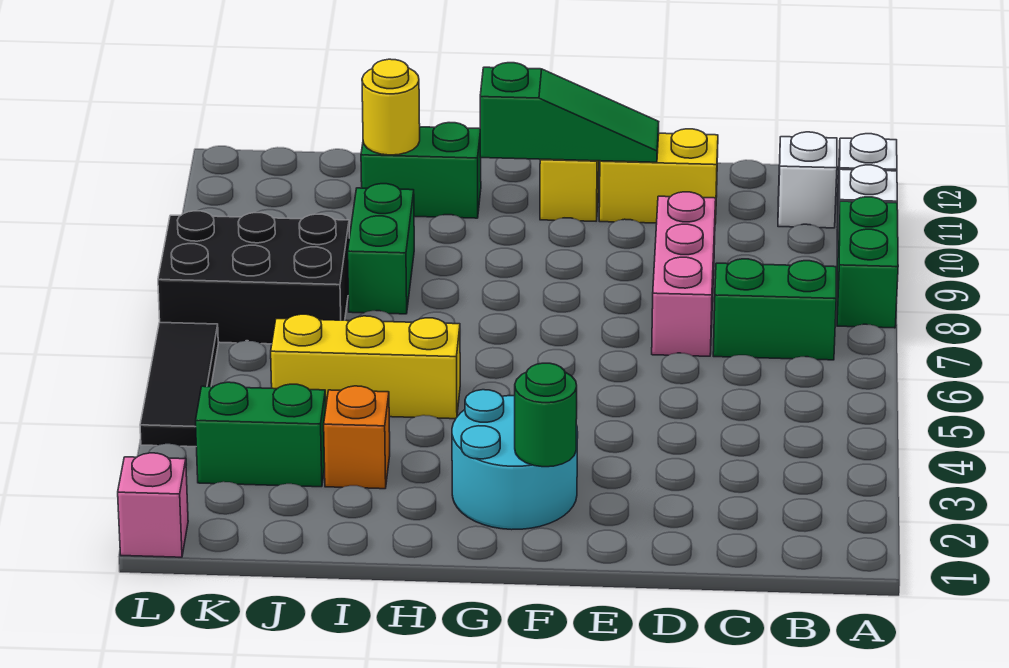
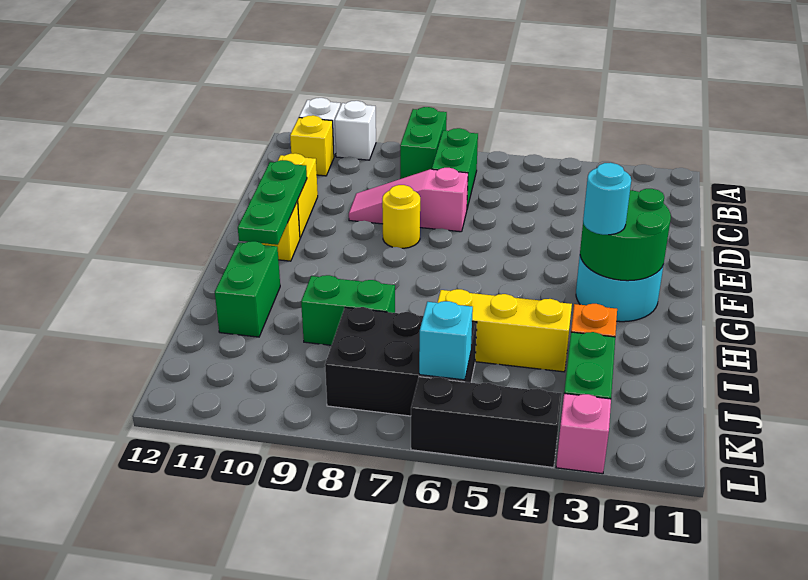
green 1x2 brick [837,197,898,328] -> green 1x2 brick turned to [400,107,447,179]
white 1x1 brick [778,132,837,228] -> yellow 1x1 brick [290,115,334,176]
pink 1x3 brick [652,192,716,356] -> pink 1x3 slope [349,168,468,232]
green 1x3 slope [480,63,659,162] -> green 1x3 plate [238,160,307,245]
green 1x1 round brick [515,363,577,467] -> green 2x2 round brick [580,189,671,281]
none -> cyan 1x1 round brick [583,163,631,235]
yellow 1x3 brick [271,314,460,419] -> yellow 1x3 brick turned to [437,289,572,372]
yellow 1x1 round brick [362,59,420,155] -> yellow 1x1 round brick moved to [382,185,420,248]
black 2x3 brick [158,211,349,344] -> black 2x3 brick turned to [325,307,477,416]
none -> cyan 1x1 brick [419,301,473,380]
pink 1x1 brick [118,453,188,557] -> pink 1x1 brick moved to [556,394,611,474]
black 1x3 tile [140,323,218,447] -> black 1x3 brick [411,377,562,467]

